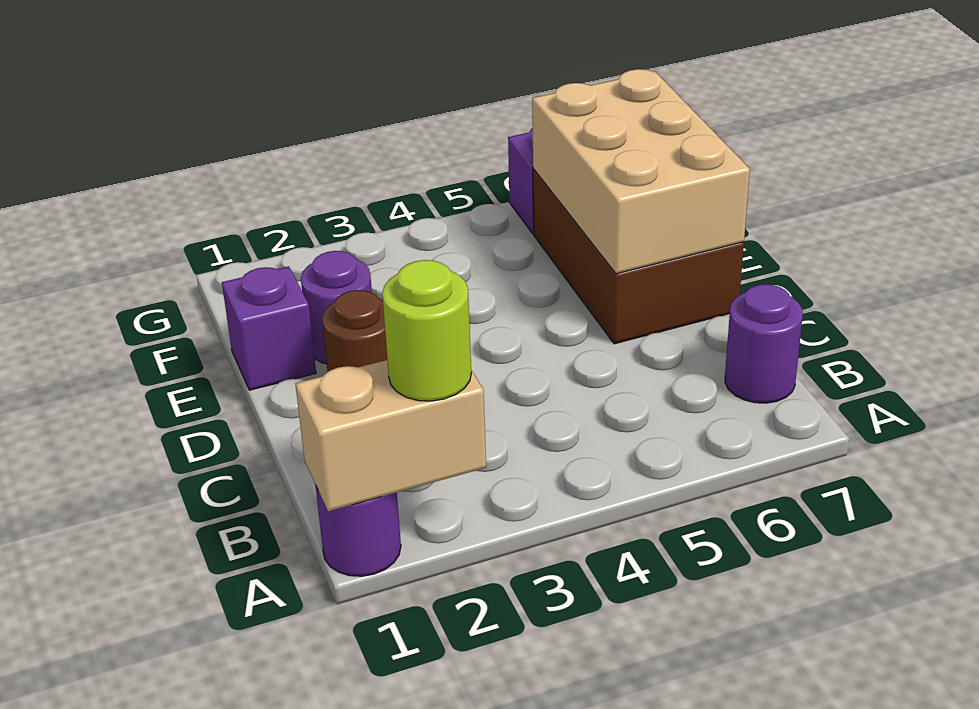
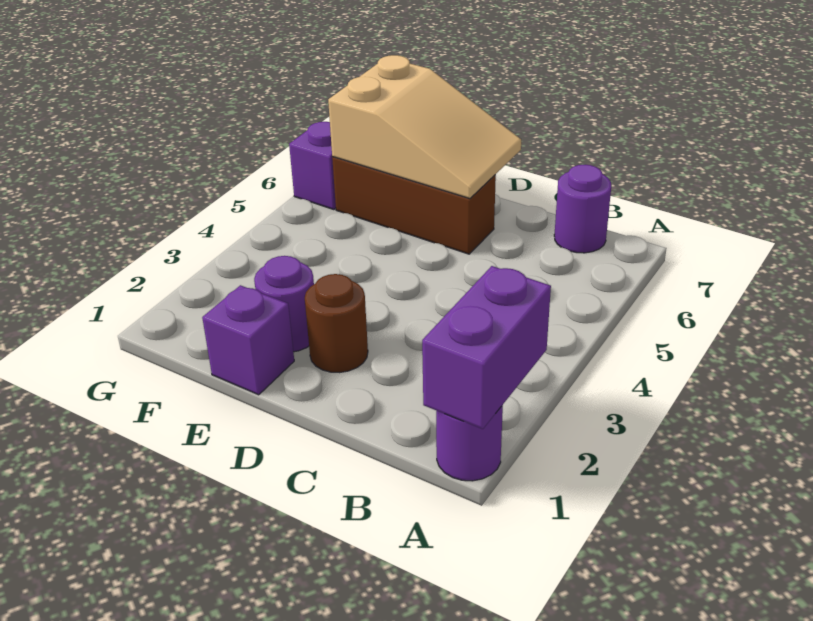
tan 1x2 brick [295,360,486,511] -> purple 1x2 brick [422,266,551,429]
lime 1x1 round brick [382,260,471,401] -> none
brown 2x3 brick [533,169,744,344] -> brown 1x3 brick [332,157,496,254]
tan 2x3 brick [532,69,750,274] -> tan 2x3 slope [328,55,521,199]

